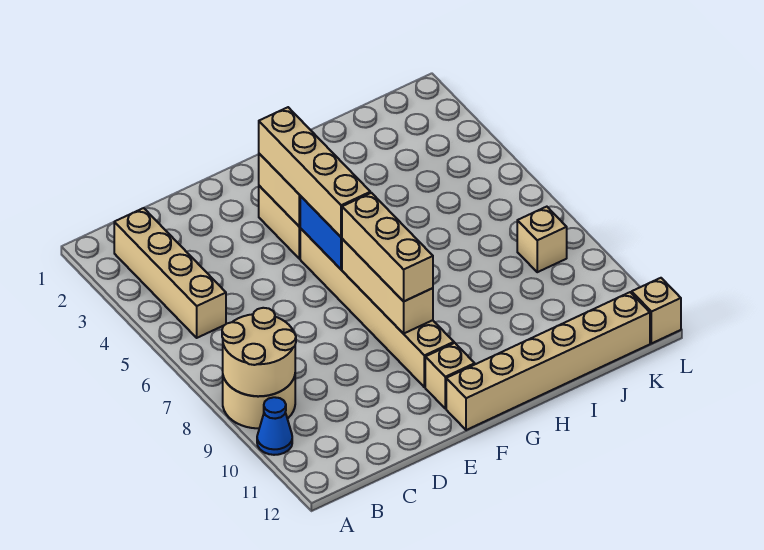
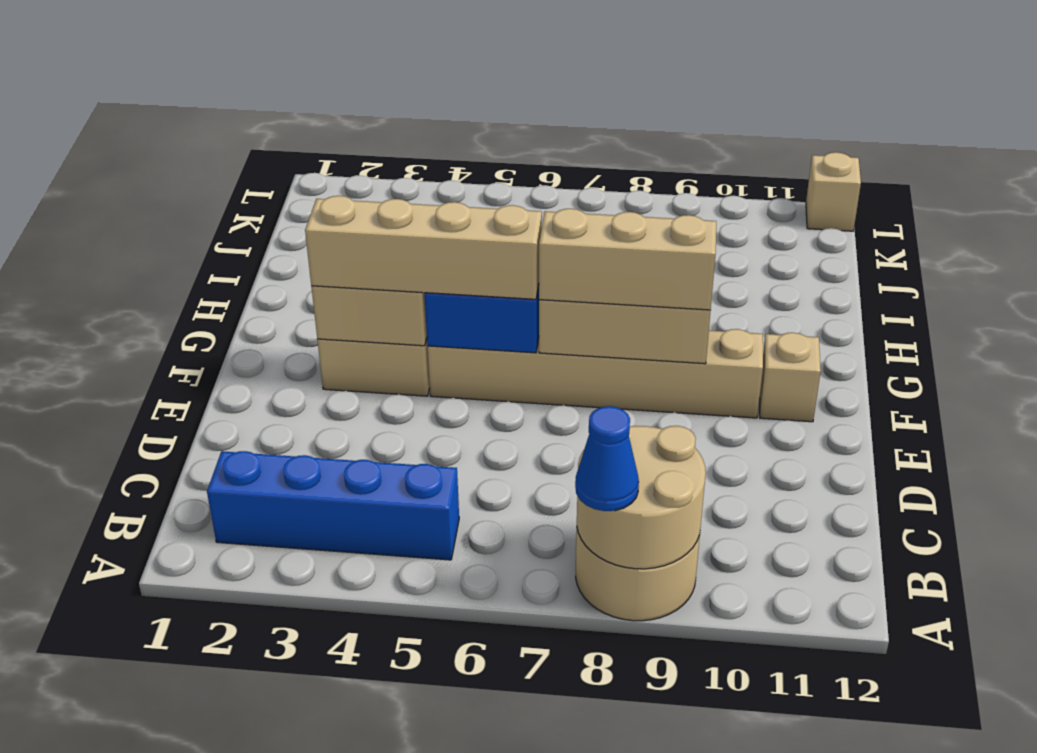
blue 1x1 cone [257,397,292,455] -> blue 1x1 cone moved to [575,406,639,511]
tan 1x4 brick [114,208,226,338] -> blue 1x4 brick [207,451,459,560]
tan 1x6 brick [446,292,650,430] -> none
tan 1x1 brick [517,207,567,272] -> none

